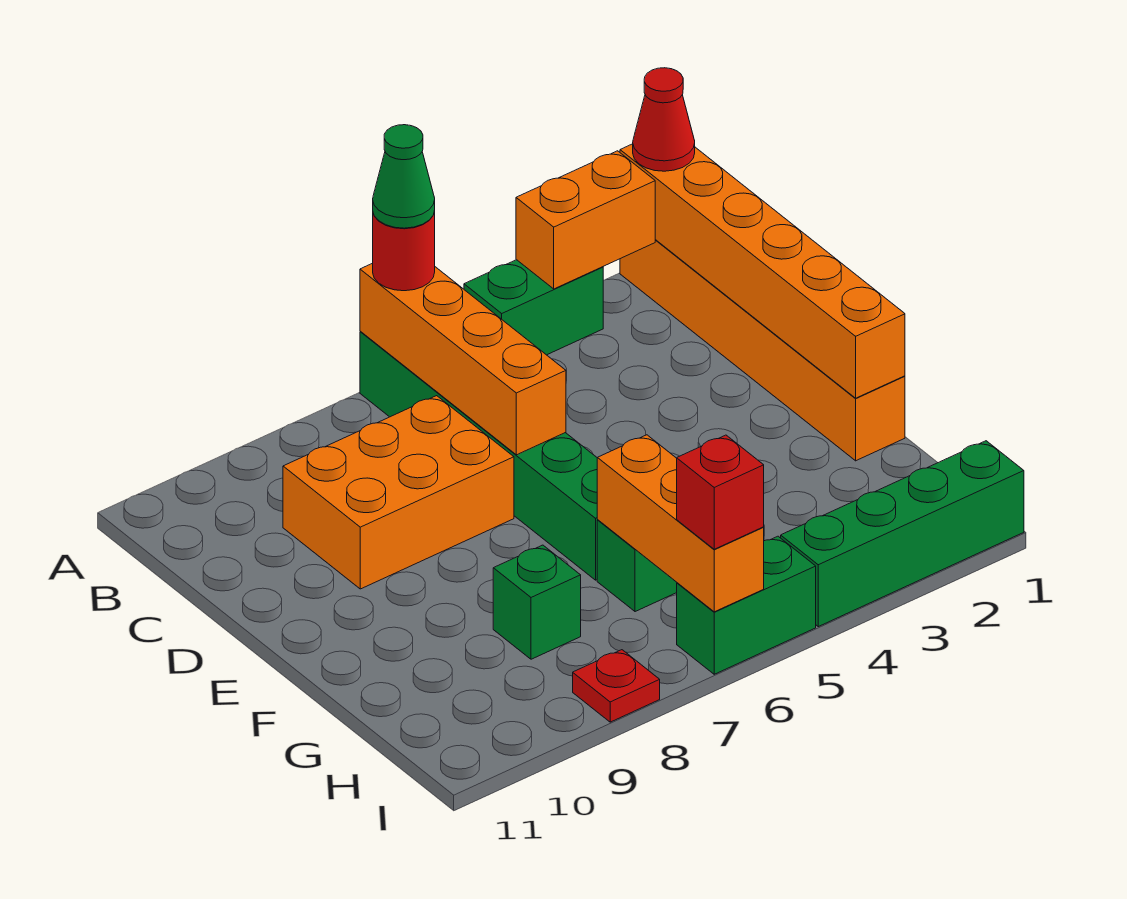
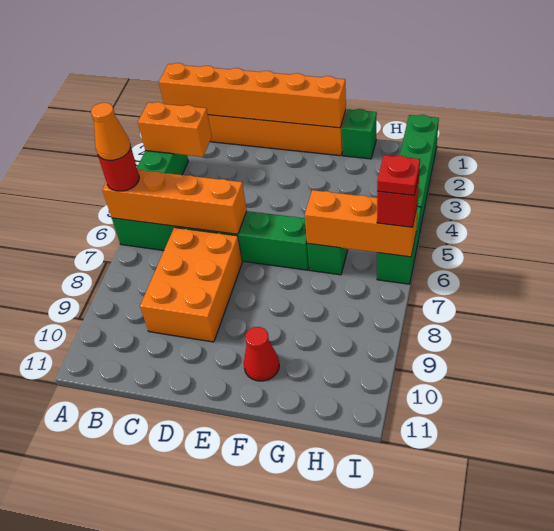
red 1x1 cone [633,68,695,171] -> red 1x1 cone moved to [244,327,279,381]
orange 1x2 brick [516,151,655,289] -> orange 1x2 brick turned to [138,102,212,157]
green 1x1 cone [373,125,435,228] -> orange 1x1 cone [91,103,131,160]
green 1x1 brick [493,545,581,659] -> green 1x1 brick moved to [342,109,377,159]
red 1x1 plate [573,650,660,722] -> red 1x1 plate moved to [377,155,420,195]

